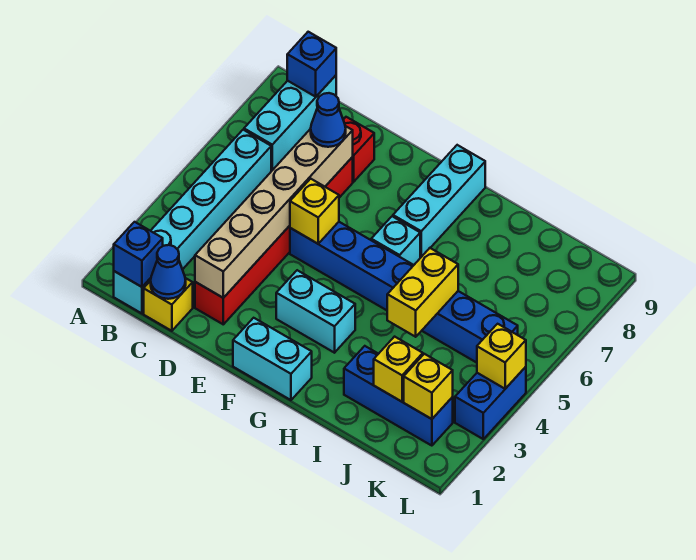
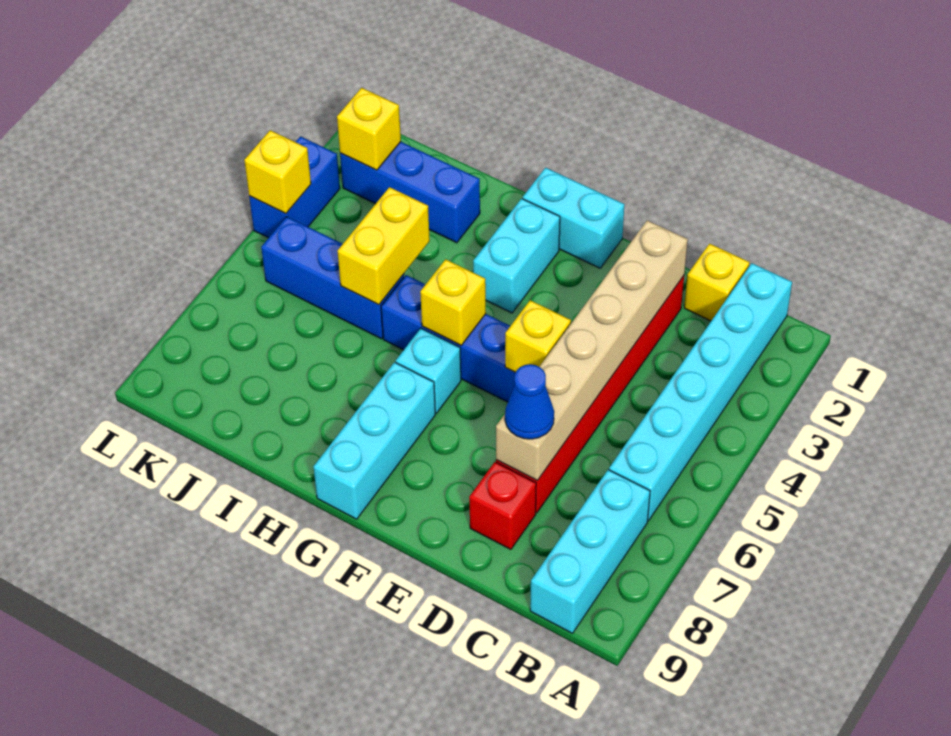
blue 1x1 brick [114,222,163,287] -> none
blue 1x1 brick [287,32,336,97] -> none
blue 1x1 cone [151,245,186,299] -> none
cyan 1x2 brick [276,270,355,353] -> cyan 1x2 brick turned to [473,199,560,313]
yellow 1x1 brick [374,337,423,402] -> yellow 1x1 brick moved to [420,259,486,345]

